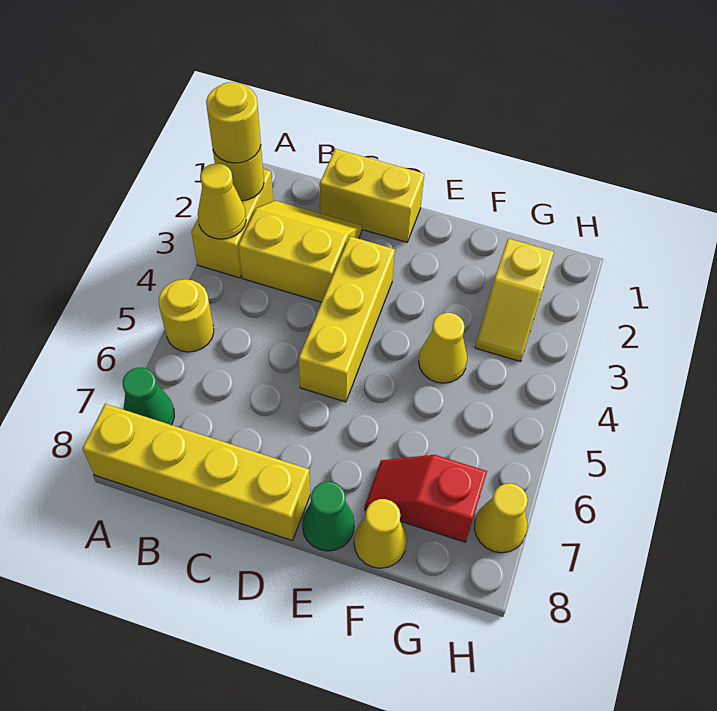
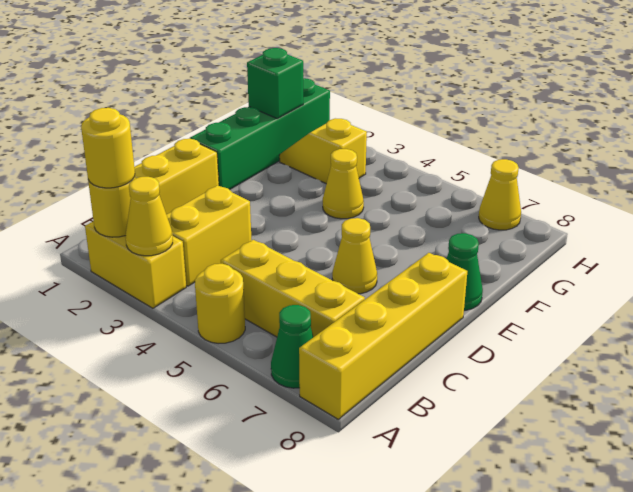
yellow 1x3 brick [298,236,395,402] -> yellow 1x3 brick moved to [221,240,365,337]
none -> green 1x4 brick [190,78,330,190]
red 1x2 slope [365,455,487,542] -> none
yellow 1x1 cone [354,499,407,568] -> yellow 1x1 cone moved to [332,218,377,294]
none -> green 1x1 brick [247,48,303,118]
yellow 1x2 slope [475,238,554,362] -> yellow 1x2 slope turned to [279,119,367,184]

